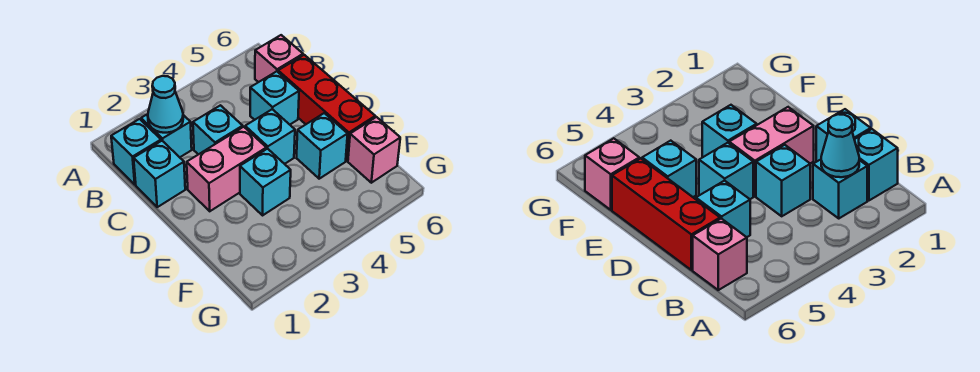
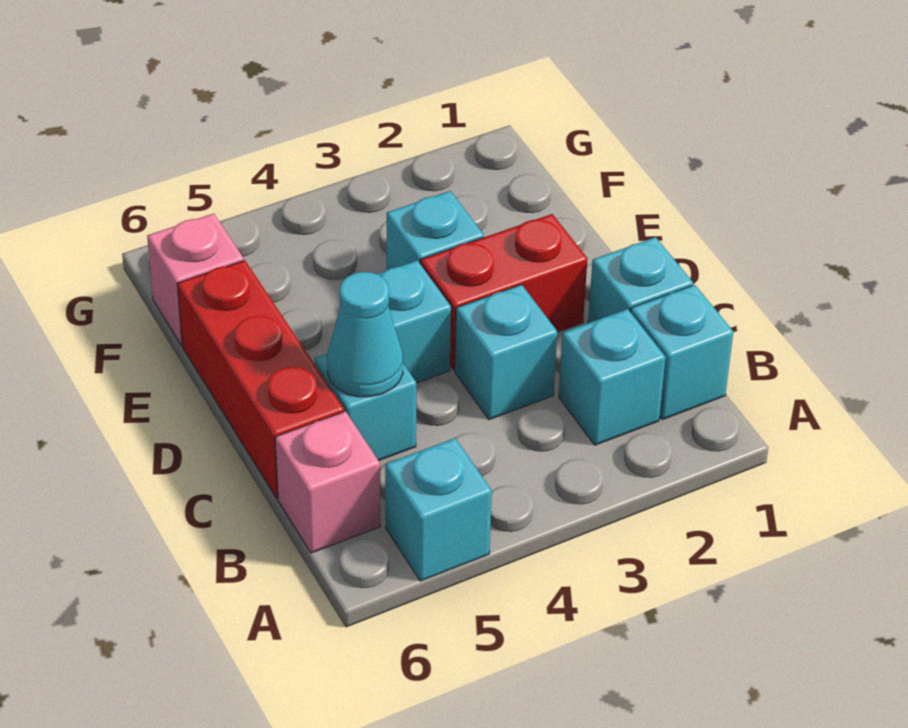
cyan 1x1 cone [148,76,183,133] -> cyan 1x1 cone moved to [327,272,403,397]
pink 1x2 brick [187,127,266,211] -> red 1x2 brick [421,214,588,370]
cyan 1x1 brick [297,113,348,179] -> cyan 1x1 brick moved to [385,438,492,581]

